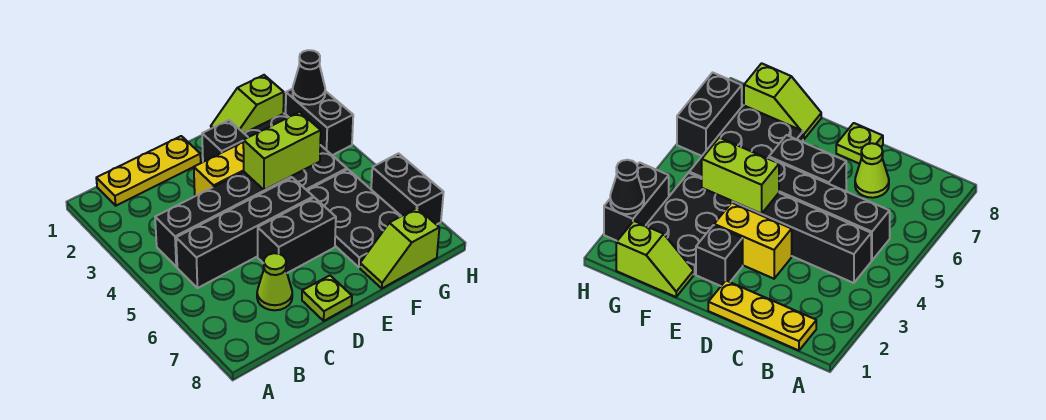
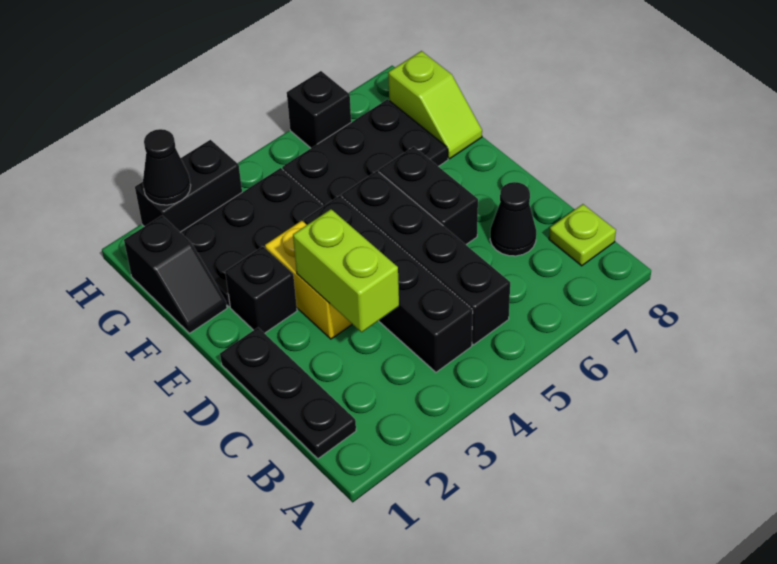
yellow 1x3 plate [96,136,201,206] -> black 1x3 plate [220,328,356,459]
lime 1x1 cone [257,253,292,310] -> black 1x1 cone [490,182,536,256]
lime 1x1 plate [302,275,352,321] -> lime 1x1 plate moved to [549,204,616,266]
lime 1x2 brick [243,112,321,190] -> lime 1x2 brick moved to [293,209,399,332]
lime 1x2 slope [211,75,284,133] -> black 1x2 slope [124,216,227,333]
black 1x2 brick [371,154,444,225] -> black 1x1 brick [287,71,351,148]

